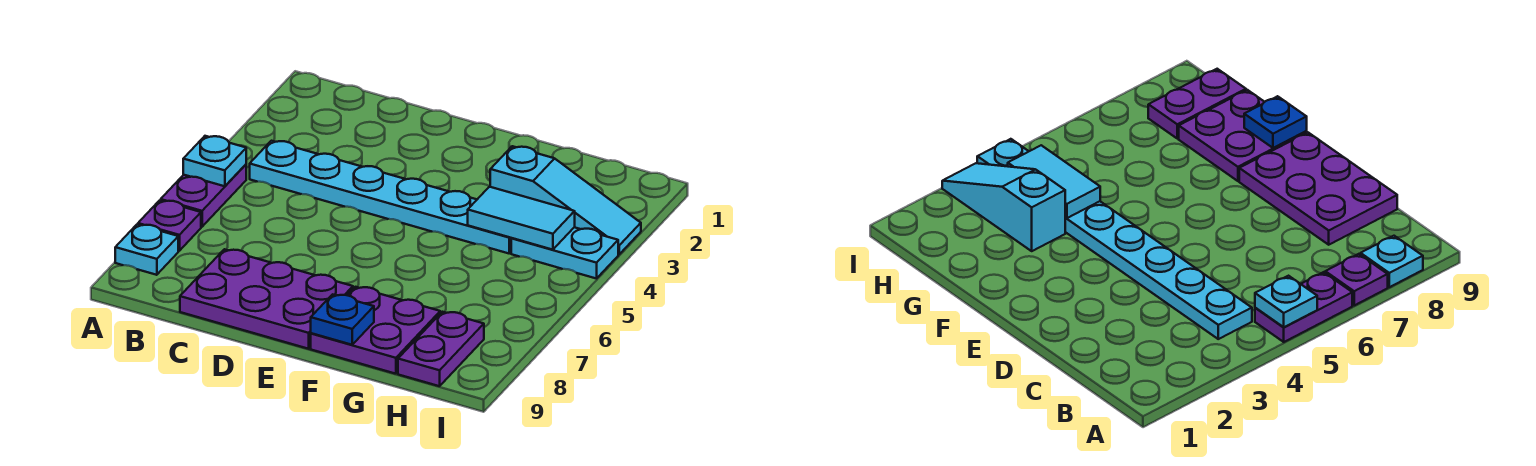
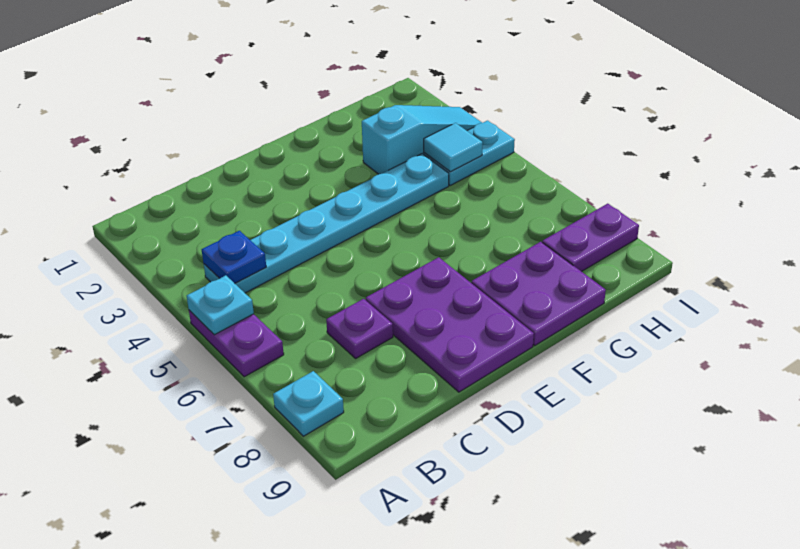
purple 1x1 plate [138,200,201,251] -> purple 1x1 plate moved to [326,299,393,358]
purple 2x3 plate [180,249,353,349] -> purple 2x3 plate turned to [366,257,534,392]
blue 1x1 plate [311,294,374,345] -> blue 1x1 plate moved to [202,231,266,283]
cyan 1x2 tile [468,187,575,250] -> cyan 1x1 tile [424,123,483,172]
purple 1x2 plate [398,312,484,386] -> purple 1x2 plate turned to [542,204,639,272]

